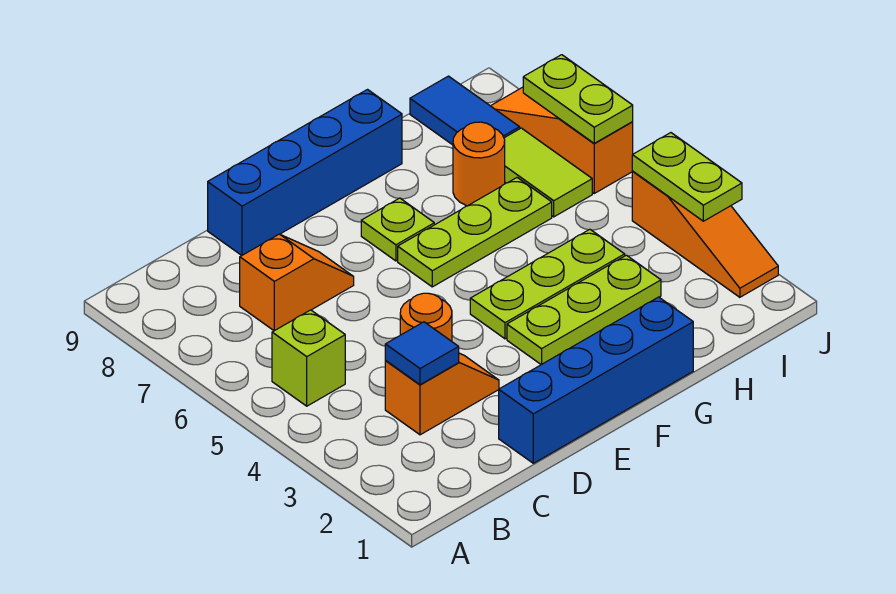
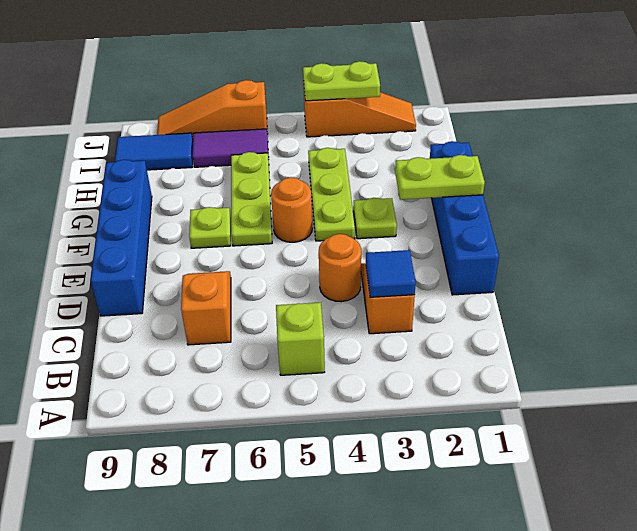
lime 1x3 plate [507,255,661,365] -> lime 1x1 plate [353,198,397,239]
orange 1x1 round brick [453,122,505,206] -> orange 1x1 round brick moved to [271,177,312,242]
lime 1x2 tile [504,128,592,217] -> purple 1x2 tile [193,129,269,167]
lime 1x2 plate [523,55,633,143] -> lime 1x2 plate moved to [395,155,485,200]

